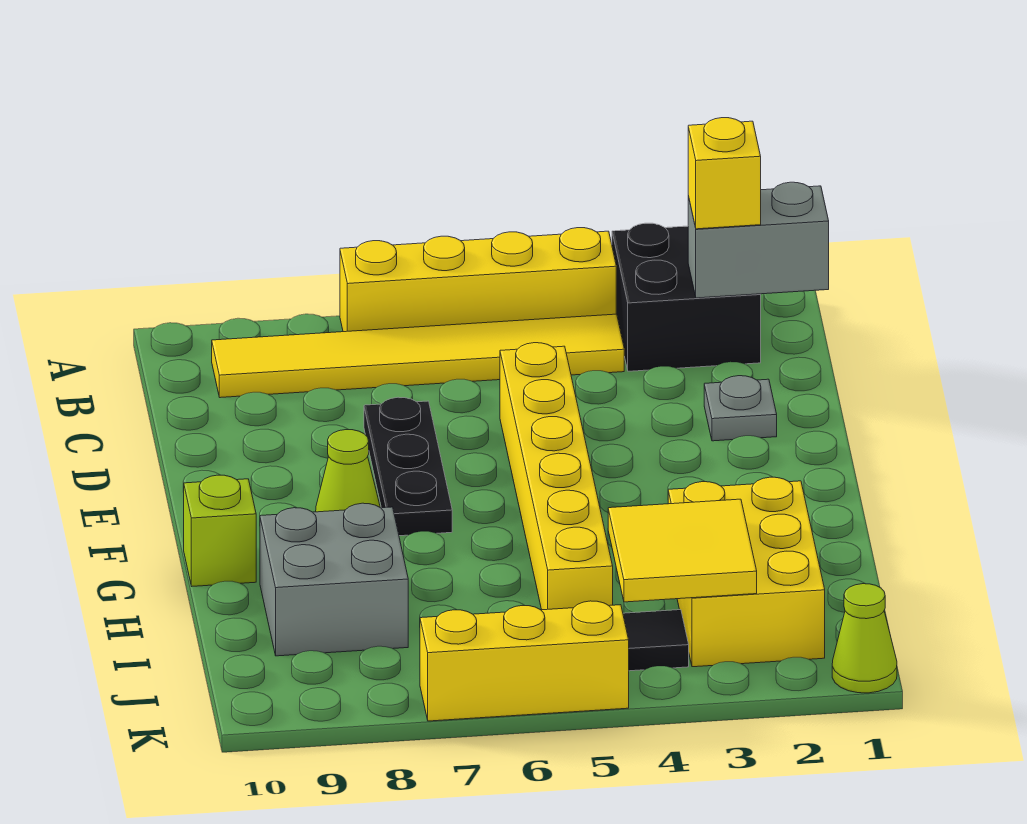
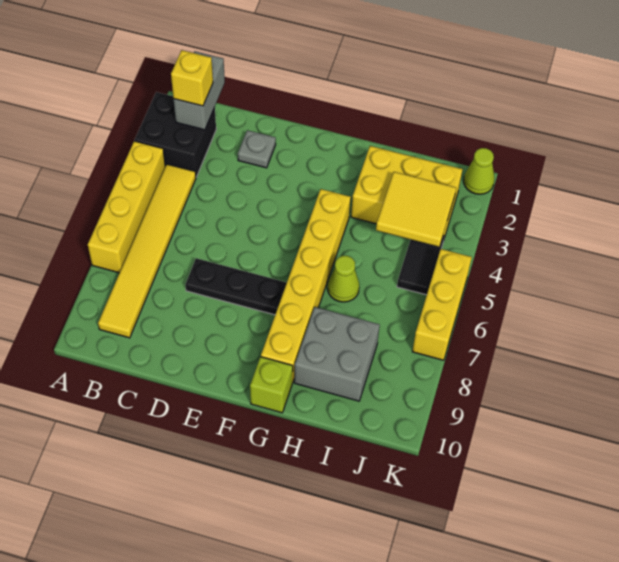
yellow 1x6 brick [500,343,613,610] -> yellow 1x6 brick turned to [261,189,351,383]
lime 1x1 cone [316,430,380,512] -> lime 1x1 cone moved to [328,256,359,302]

